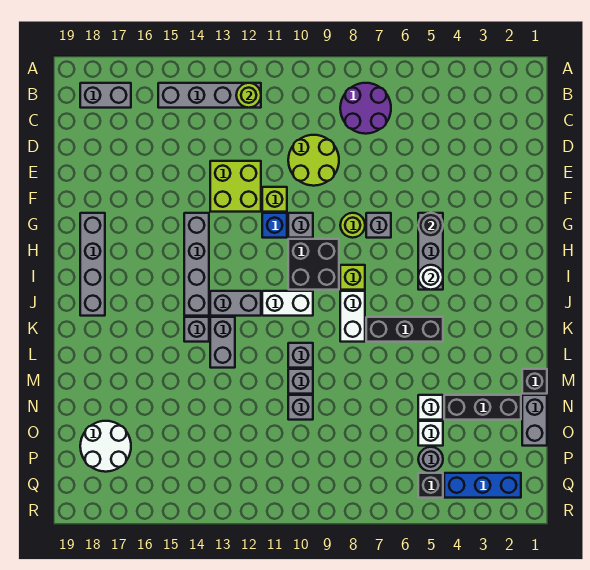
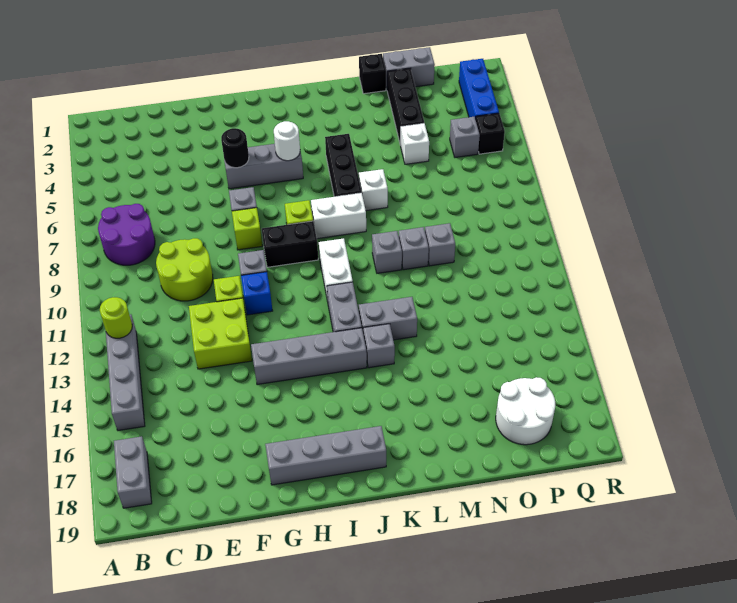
lime 1x1 round brick [340,213,365,238] -> lime 1x1 brick [232,208,262,250]
black 2x2 brick [288,239,339,290] -> black 1x2 brick [262,221,318,267]
white 1x1 brick [418,421,443,446] -> white 1x1 brick moved to [359,169,388,211]
grey 1x1 round brick [418,447,443,472] -> grey 1x1 brick [450,117,480,157]

